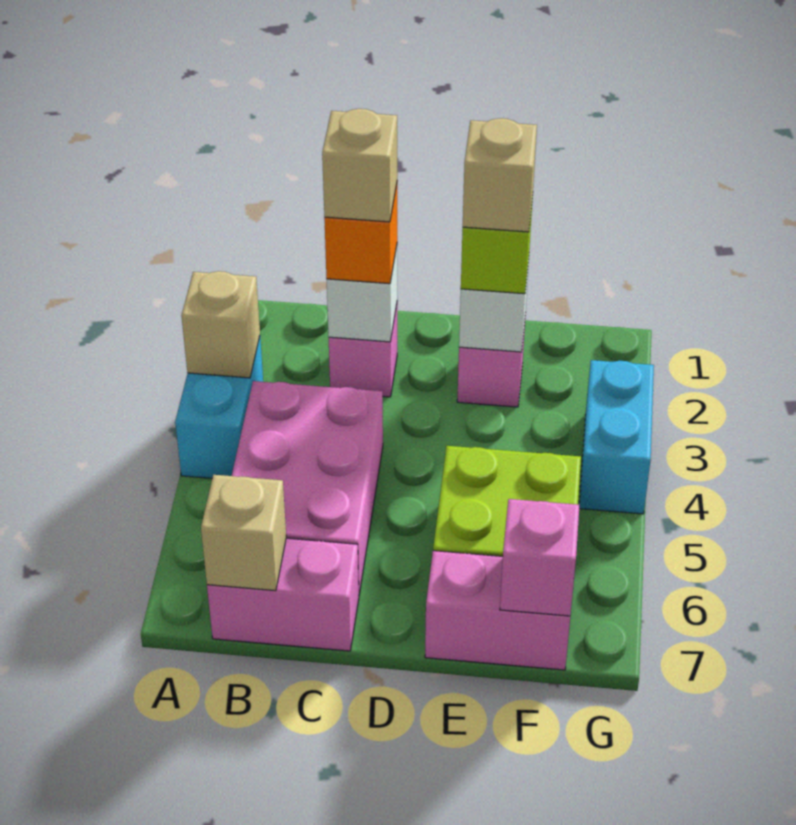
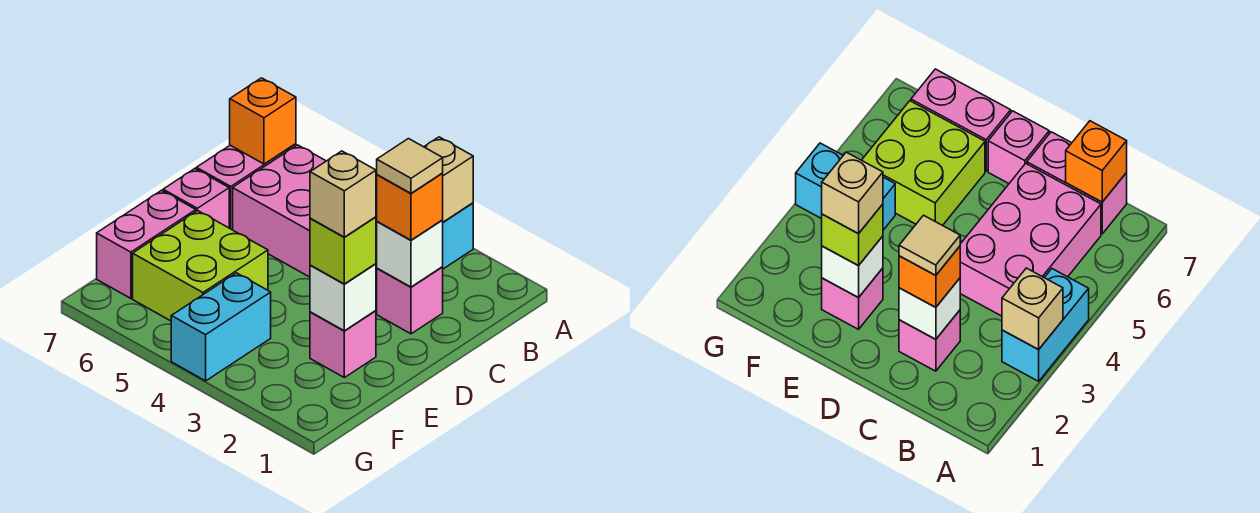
tan 1x1 brick [201,475,286,591] -> orange 1x1 brick [230,78,296,164]
tan 1x1 brick [322,109,397,222] -> tan 1x1 tile [377,139,443,193]
pink 1x1 brick [500,499,580,616] -> pink 1x1 brick moved to [163,169,229,228]
cyan 1x2 brick [579,360,654,514] -> cyan 1x2 brick turned to [171,273,271,381]

